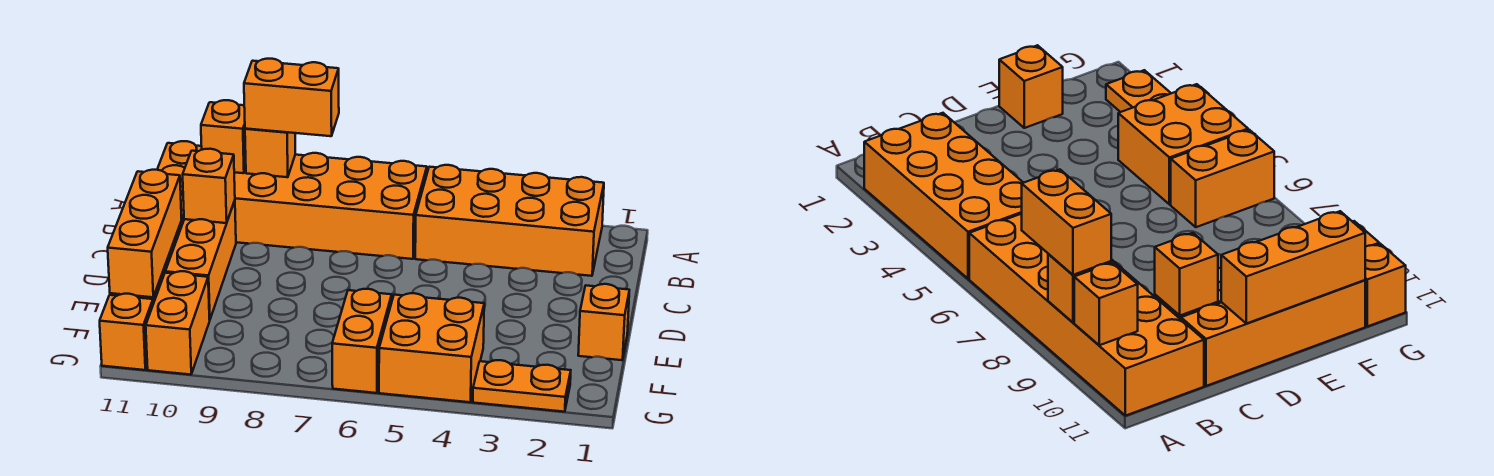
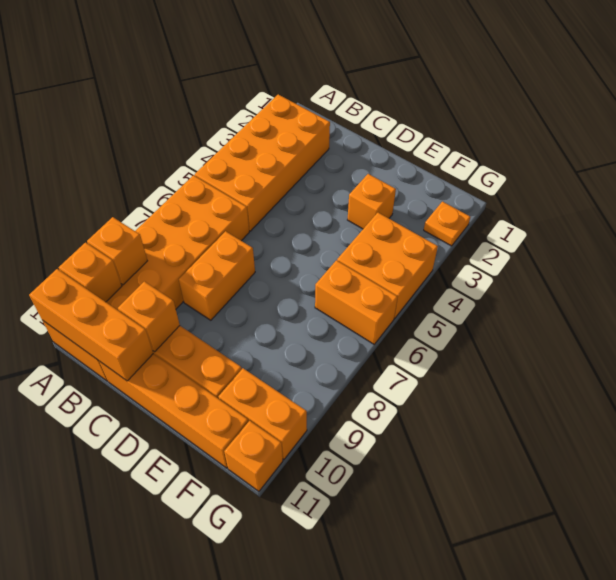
orange 1x2 brick [244,59,339,136] -> orange 1x2 brick moved to [179,231,255,320]
orange 1x3 brick [108,170,182,297] -> orange 1x3 brick moved to [29,269,153,381]
orange 1x1 brick [578,284,629,360] -> orange 1x1 brick moved to [348,174,396,229]
orange 1x2 plate [473,360,571,412] -> orange 1x1 plate [424,202,470,246]

